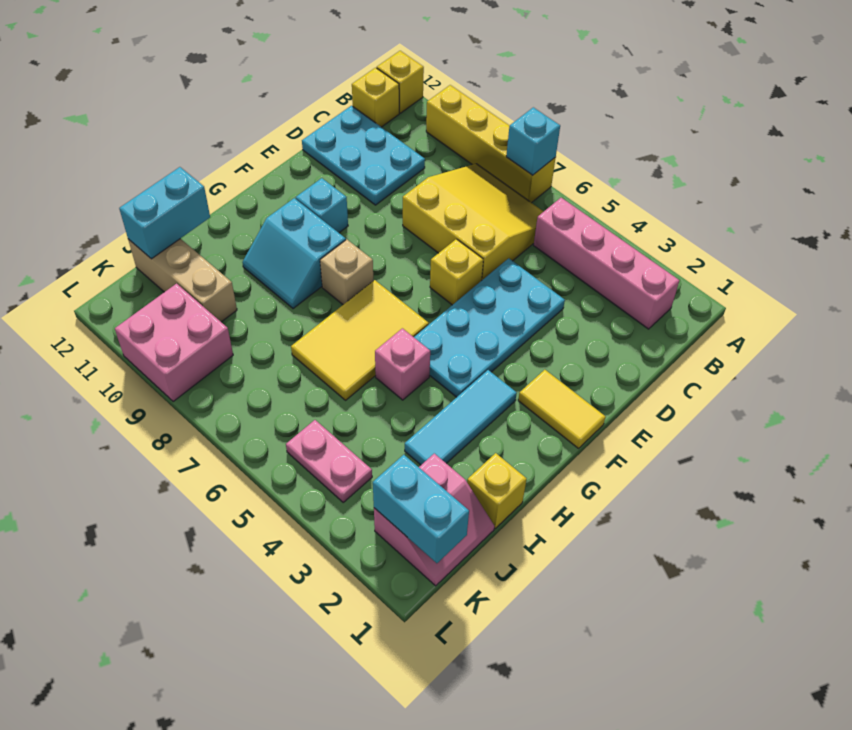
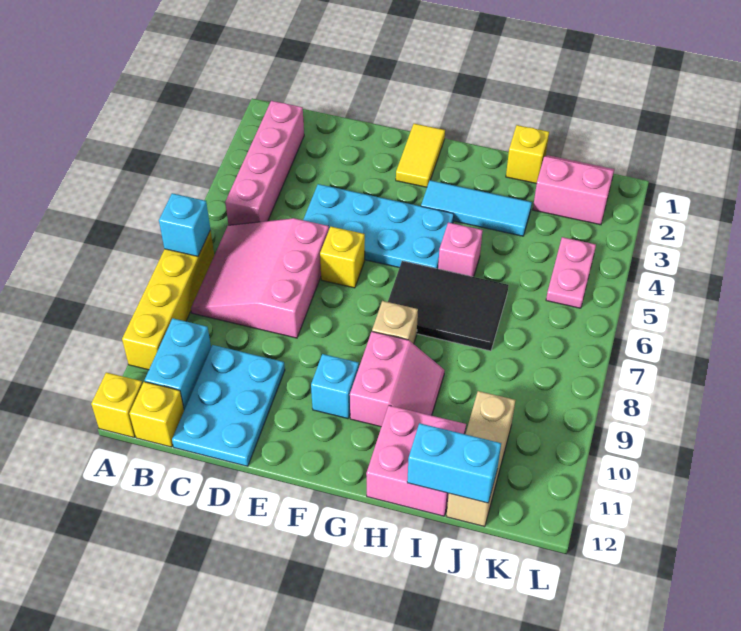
yellow 3x3 slope [403,164,544,280] -> pink 3x3 slope [191,218,329,338]
yellow 2x3 tile [291,280,429,400] -> black 2x3 tile [388,261,508,351]
cyan 2x2 slope [242,198,346,309] -> pink 2x2 slope [350,332,445,427]
cyan 1x2 brick [373,455,469,563] -> cyan 1x2 brick moved to [145,318,211,410]
pink 2x2 brick [115,284,233,402] -> pink 2x2 brick moved to [366,405,466,516]

